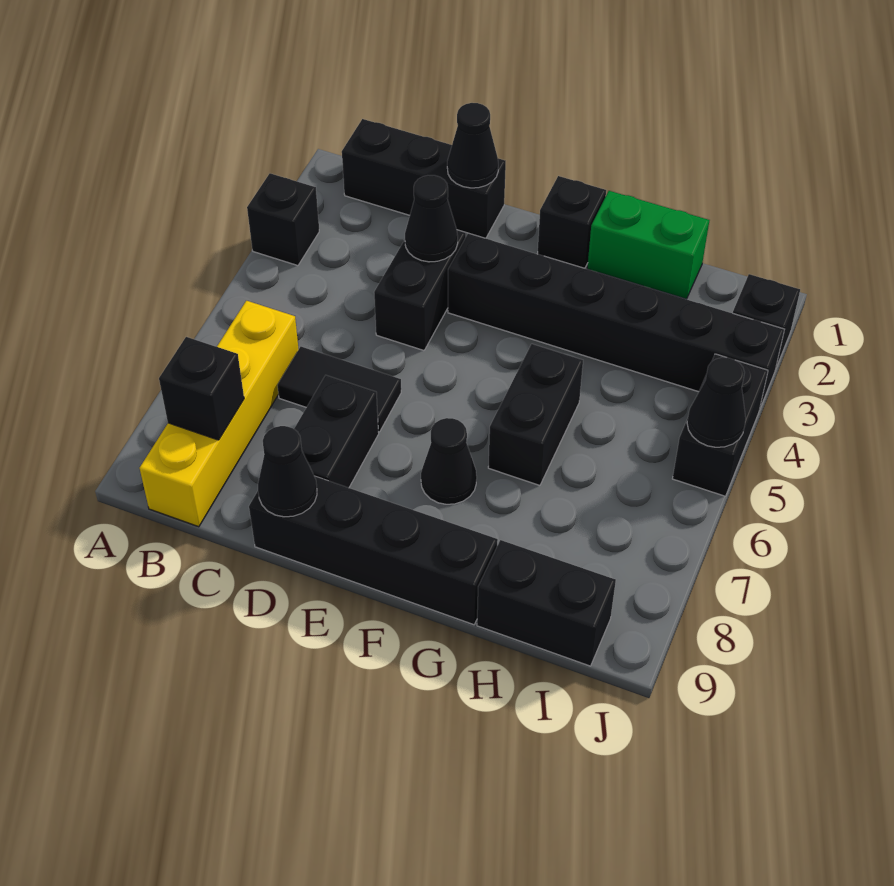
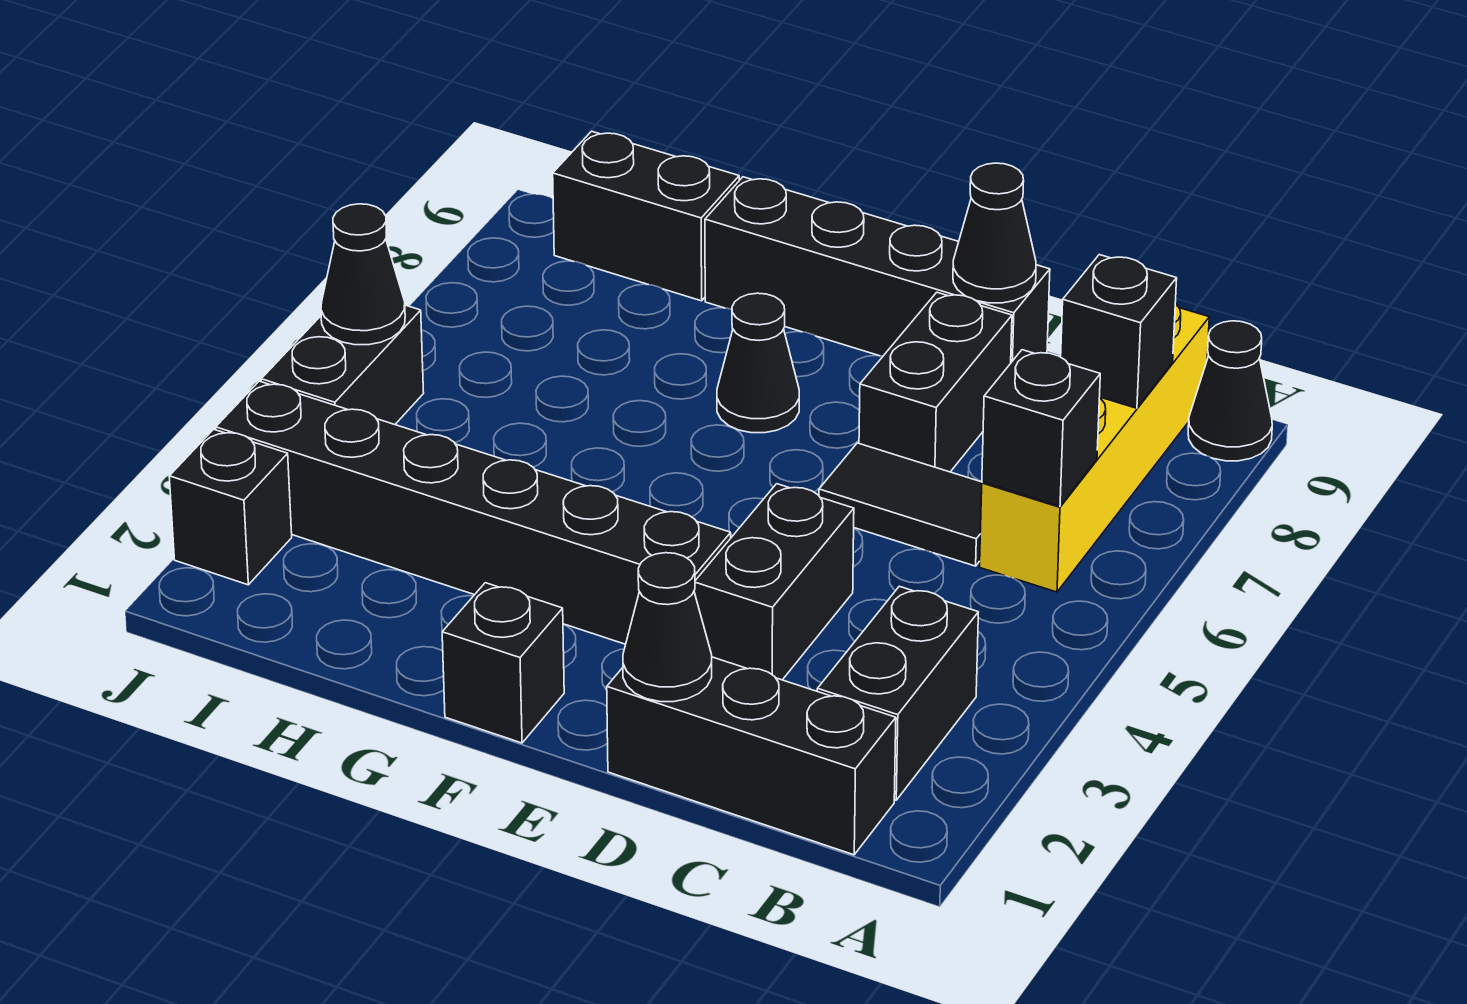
black 1x1 brick [247,173,319,266] -> black 1x1 brick moved to [982,350,1100,506]
black 1x1 cone [405,175,458,262] -> black 1x1 cone moved to [1188,321,1272,461]
green 1x2 brick [587,191,709,299] -> none
black 1x2 brick [488,344,583,485] -> black 1x2 brick moved to [817,586,978,800]

